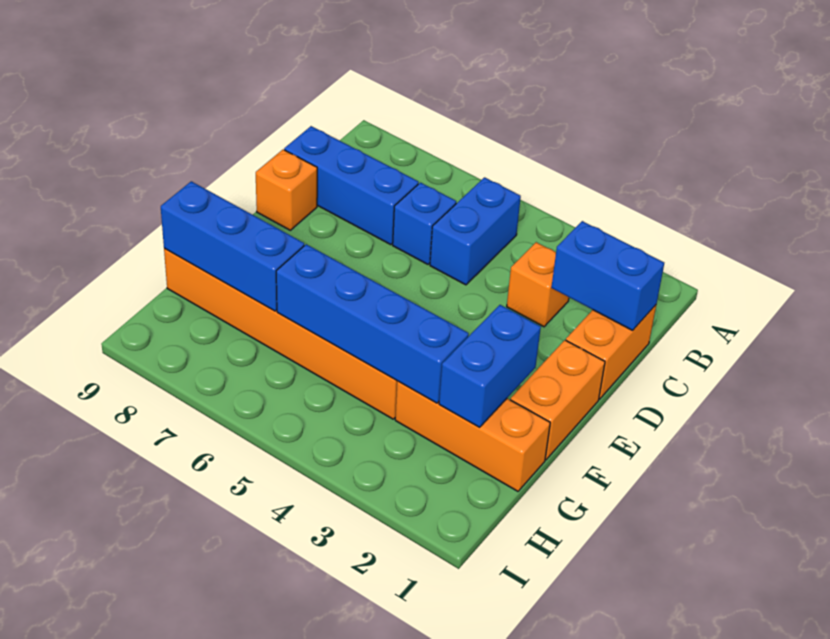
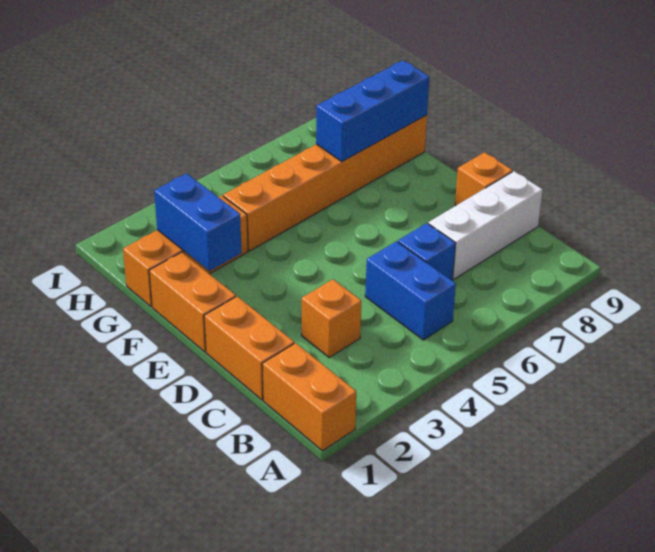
none -> orange 1x2 brick [262,343,356,451]
blue 1x2 brick [551,221,664,330] -> none
blue 1x3 brick [284,126,419,245] -> white 1x3 brick [428,171,543,279]
blue 1x4 brick [276,244,469,403] -> none

